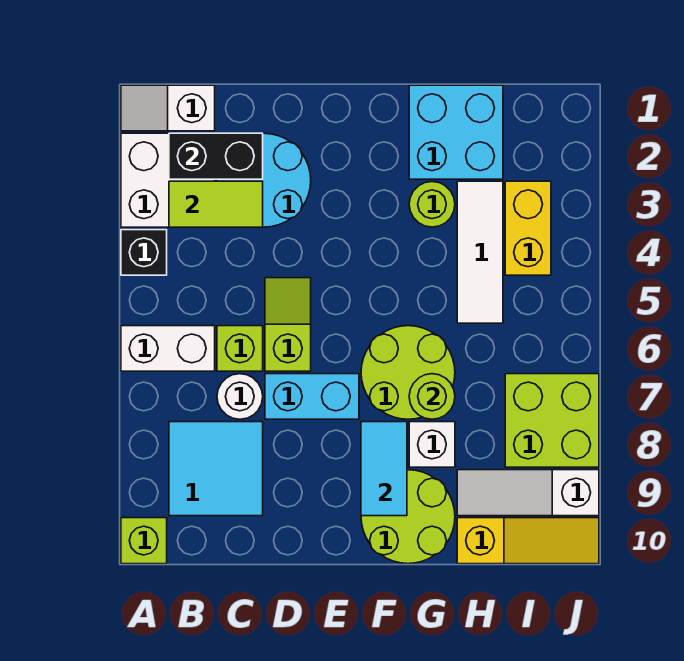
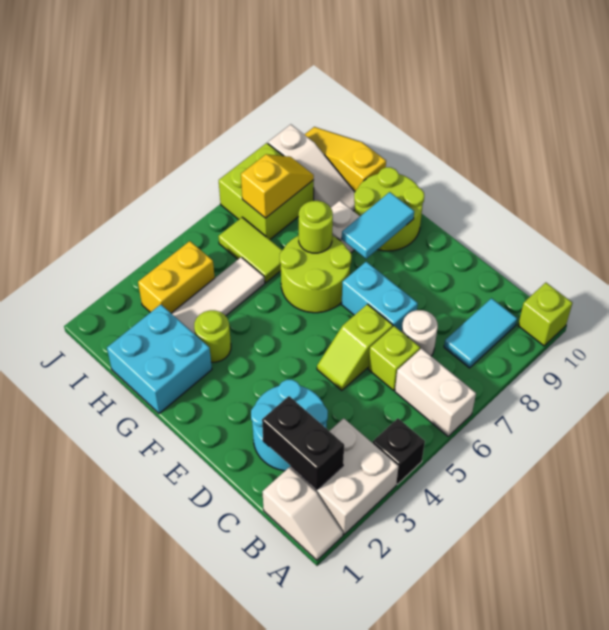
lime 1x2 tile [169,181,263,227] -> lime 1x2 tile moved to [218,217,282,283]
cyan 2x2 tile [169,422,263,516] -> cyan 1x2 tile [444,298,517,368]
none -> yellow 1x2 slope [241,154,314,218]

